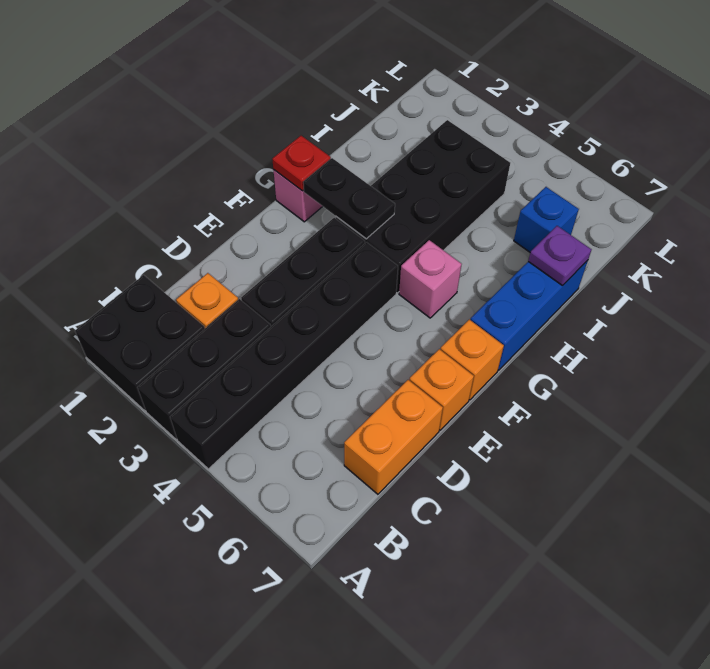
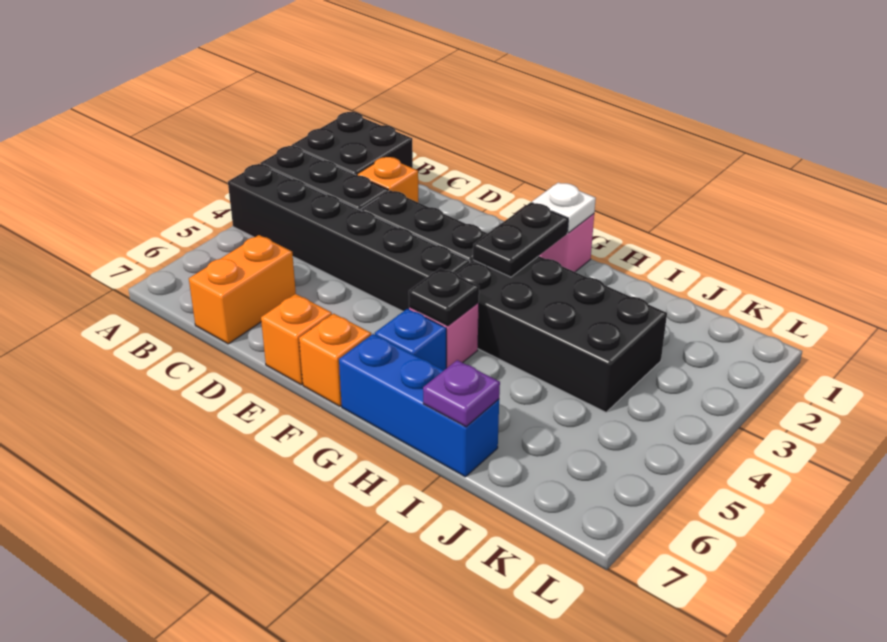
orange 1x2 brick [344,380,443,494] -> orange 1x2 brick turned to [189,235,296,344]
red 1x1 plate [272,136,331,191] -> white 1x1 plate [532,182,596,233]
none -> black 1x1 plate [409,268,479,326]
blue 1x1 brick [514,187,579,252] -> blue 1x1 brick moved to [375,309,446,370]

